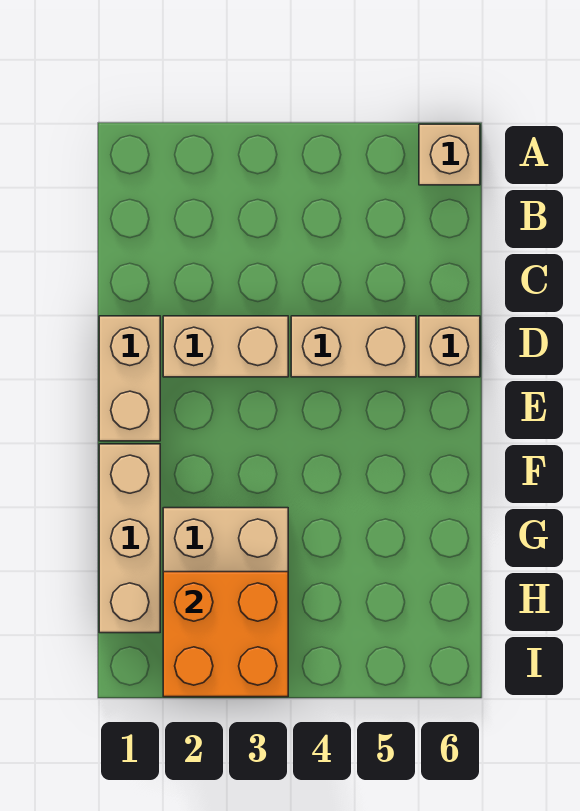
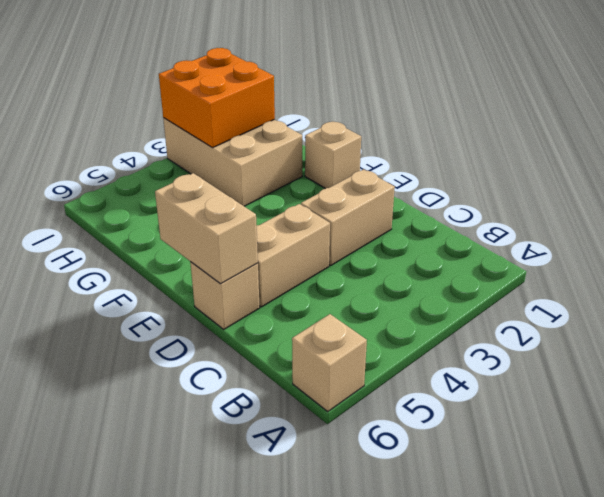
tan 1x2 brick [99,316,160,441] -> tan 1x2 brick moved to [155,173,258,284]
tan 1x3 brick [99,444,160,633] -> tan 1x1 brick [305,122,361,189]

